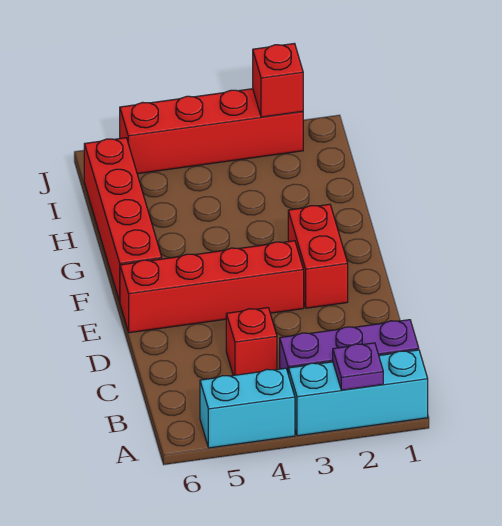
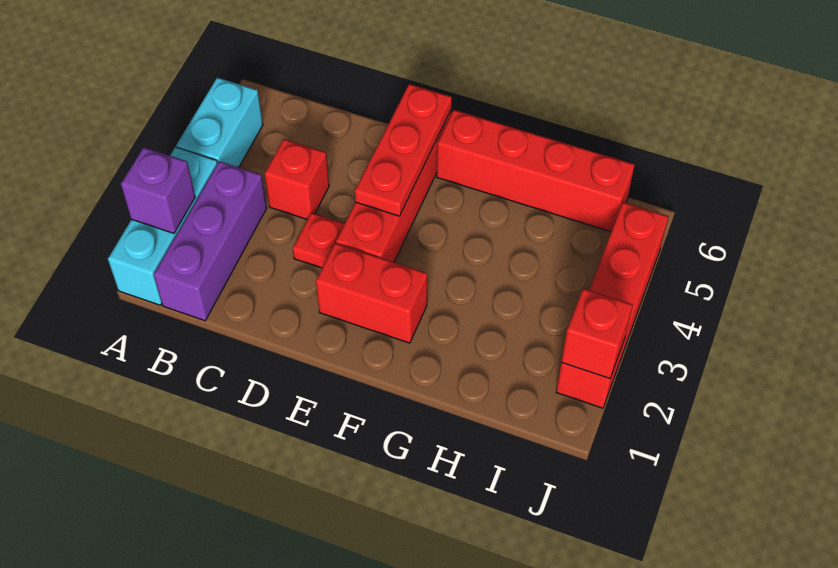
purple 1x1 plate [333,343,383,390] -> purple 1x1 brick [121,147,195,233]
none -> red 1x1 plate [293,213,345,268]
none -> red 1x3 plate [355,84,452,216]

